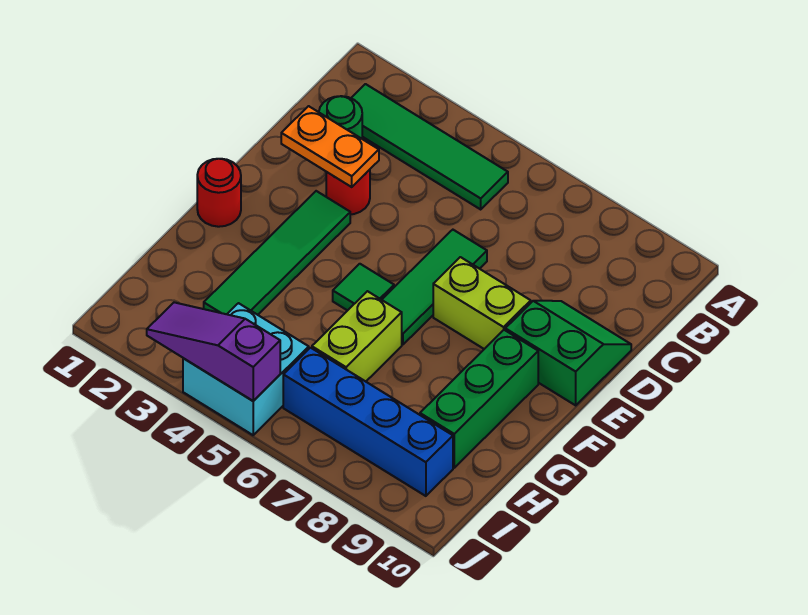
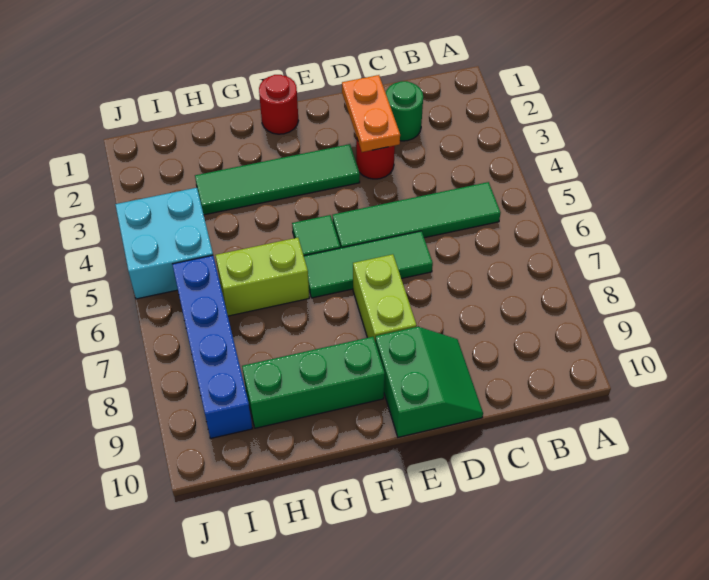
green 1x4 tile [351,84,508,209] -> green 1x4 tile turned to [333,182,501,248]
purple 1x3 slope [147,302,280,401] -> none

